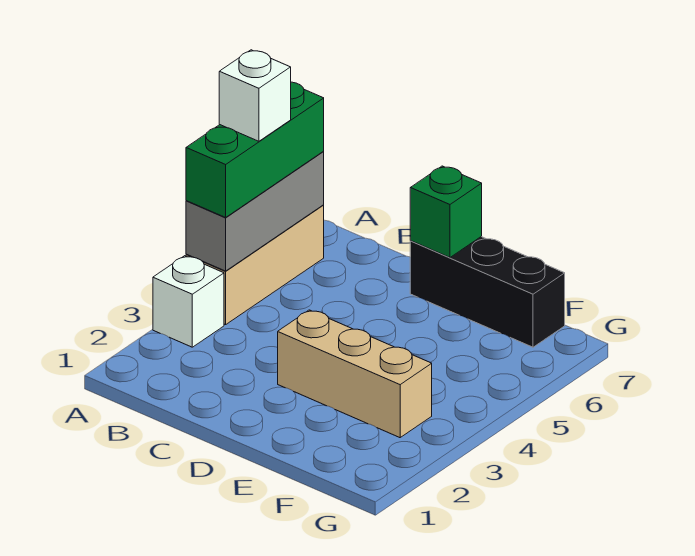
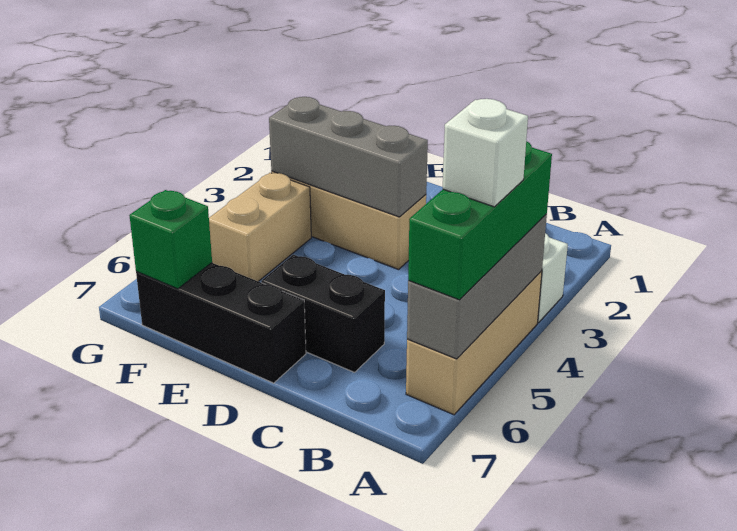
none -> black 1x2 brick [261,255,385,372]
none -> grey 1x3 brick [269,97,428,217]
green 1x1 brick [410,166,482,257] -> green 1x1 brick moved to [129,190,212,289]
none -> tan 1x2 brick [209,173,311,281]

